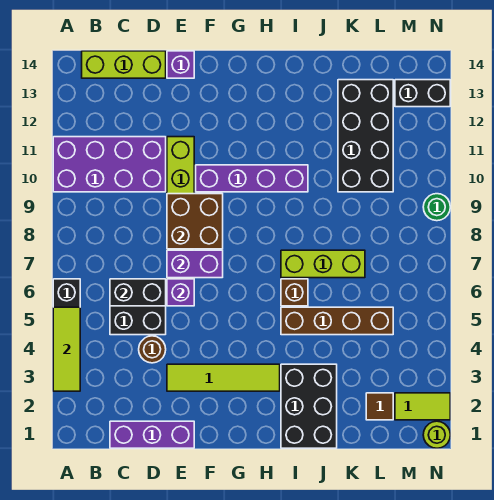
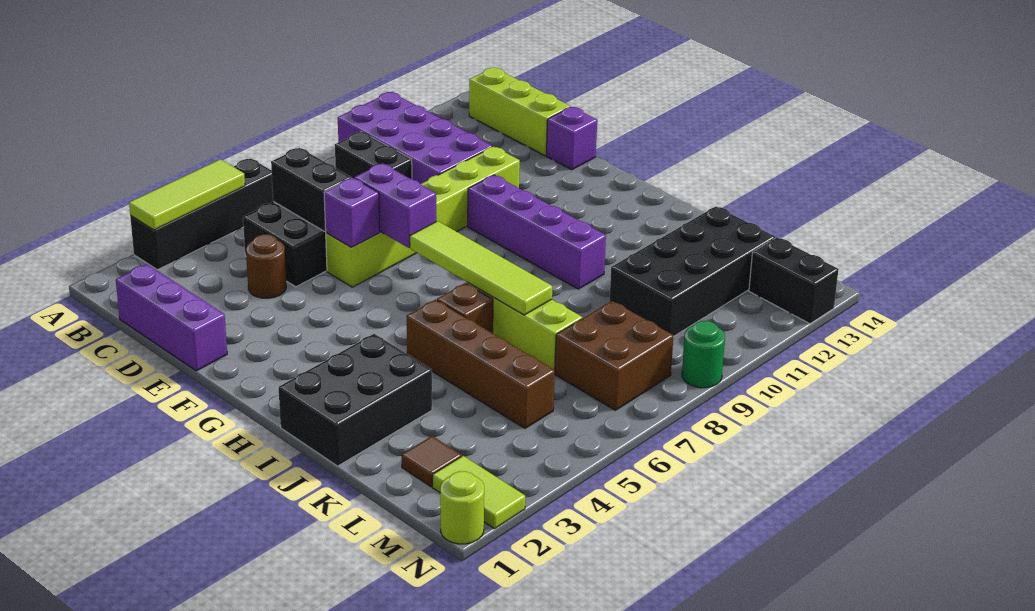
none -> black 1x2 brick [335,132,412,179]
lime 1x4 tile [167,364,280,391] -> lime 1x4 tile moved to [410,221,552,315]
brown 2x2 brick [167,194,223,249] -> brown 2x2 brick moved to [555,301,674,410]

